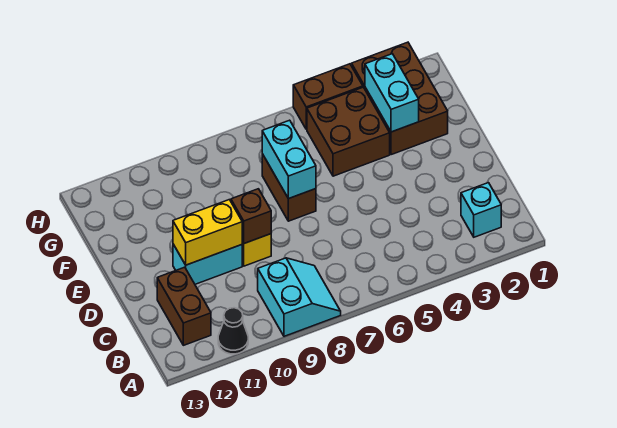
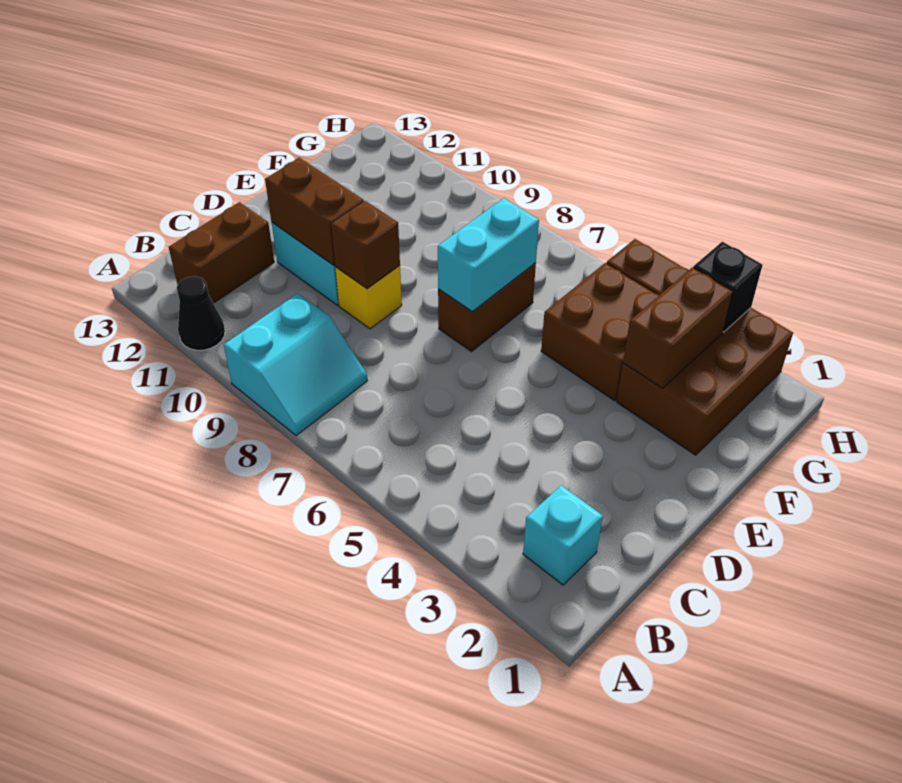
yellow 1x2 brick [173,200,242,265] -> brown 1x2 brick [265,158,364,265]
cyan 1x2 brick [365,54,419,132] -> brown 1x2 brick [623,267,733,388]
none -> black 1x1 brick [693,242,762,332]

